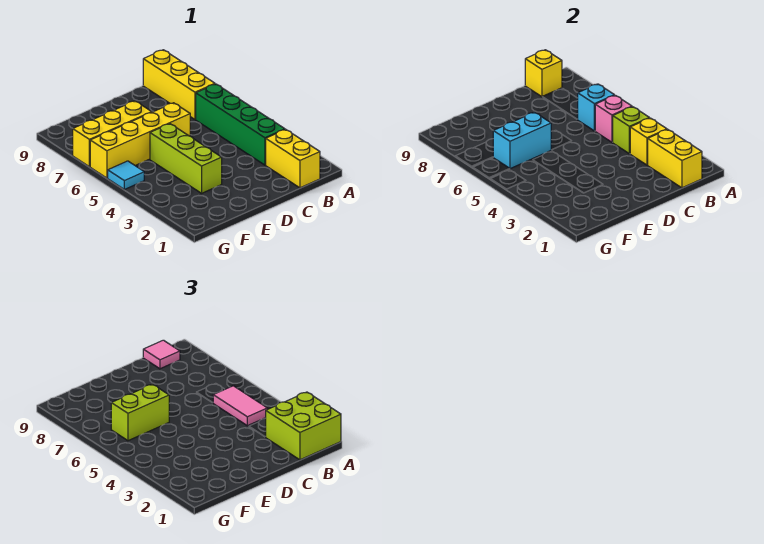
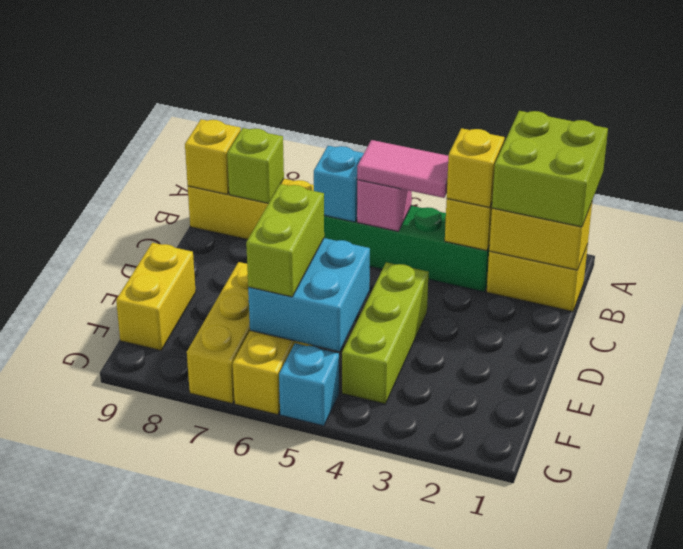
none -> yellow 1x1 brick [447,128,505,208]
lime 1x1 brick [613,107,649,154] -> lime 1x1 brick moved to [227,128,284,203]
pink 1x1 tile [143,340,180,369] -> none
lime 1x3 brick [150,124,222,193] -> lime 1x3 brick turned to [342,262,429,404]
cyan 1x2 brick [493,112,551,169] -> cyan 2x2 brick [248,238,370,351]
none -> yellow 1x2 brick [116,243,196,351]
cyan 1x1 tile [108,161,144,189] -> cyan 1x1 brick [279,343,339,426]

